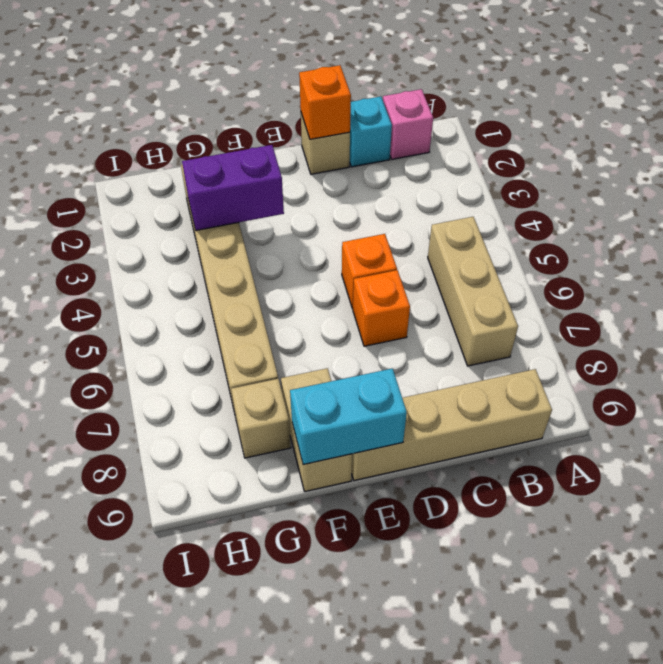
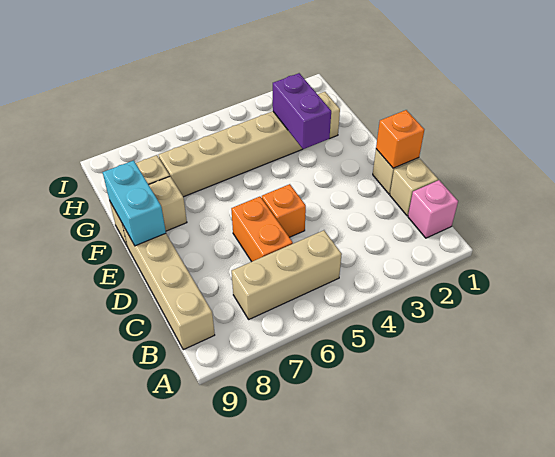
cyan 1x1 brick [350,96,392,167] -> tan 1x1 brick [390,159,438,216]
orange 1x1 brick [353,270,410,346] -> orange 1x2 brick [231,196,293,262]

